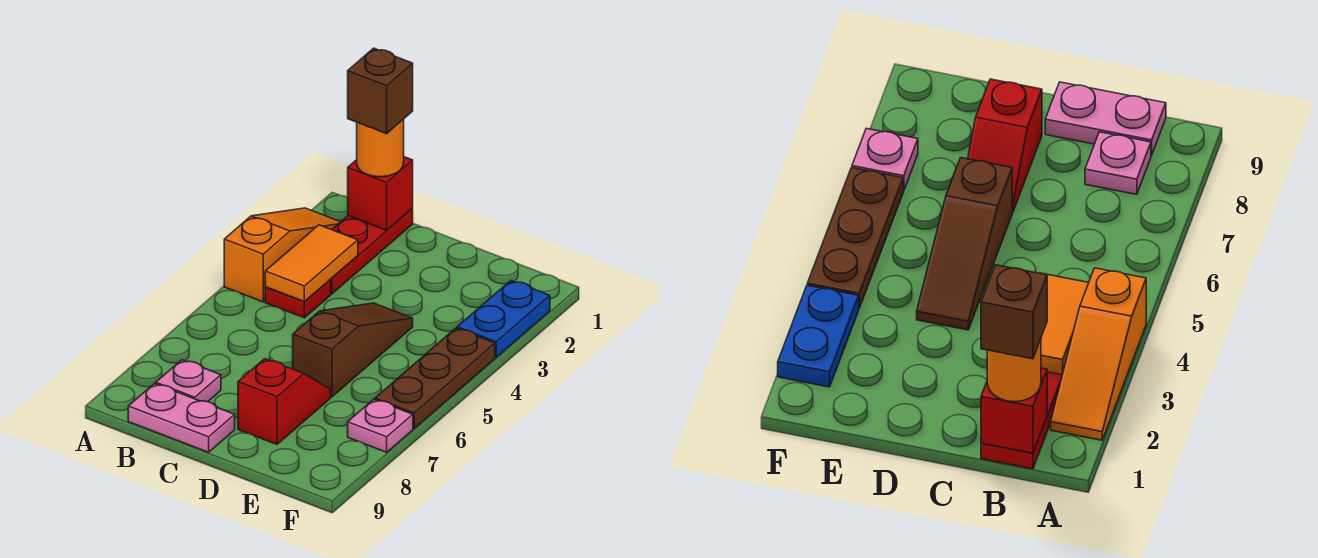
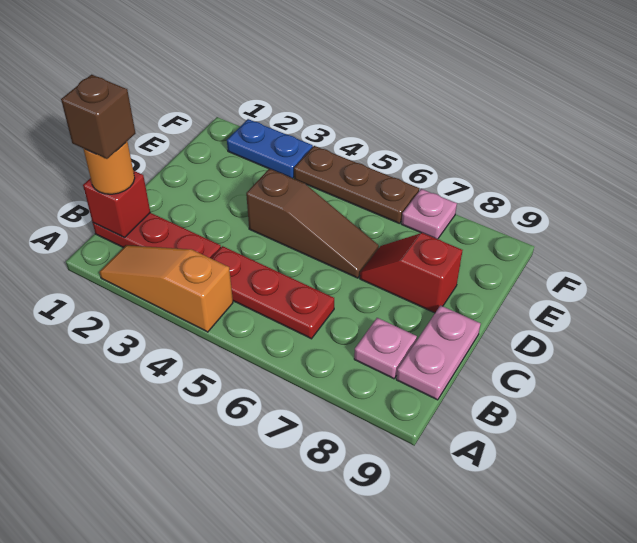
orange 1x2 tile [265,225,358,302] -> none
red 1x1 plate [265,280,331,318] -> red 1x3 plate [211,246,334,339]
brown 1x3 slope [293,303,413,397] -> brown 1x3 slope turned to [246,169,379,278]

